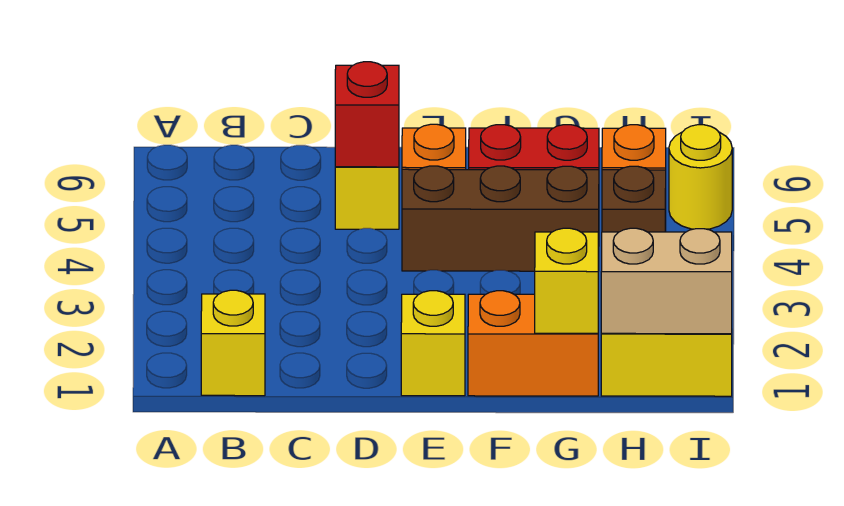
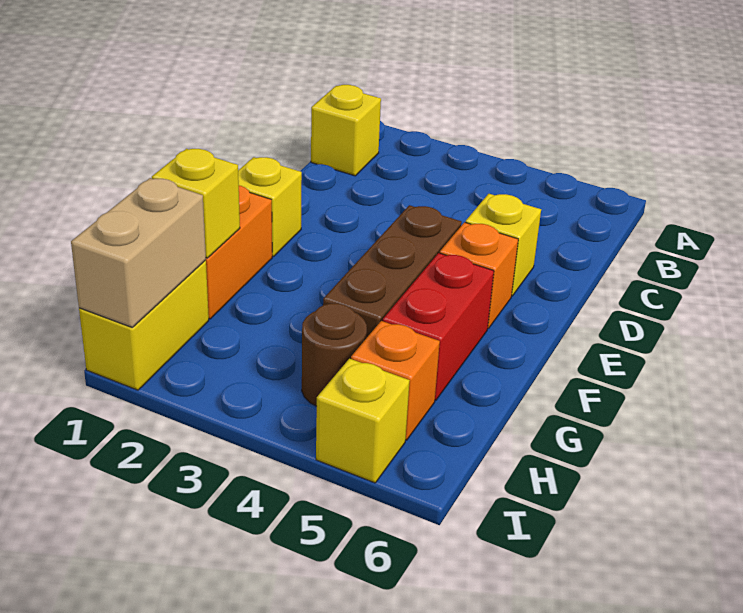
red 1x1 brick [335,62,399,167] -> none
brown 1x1 brick [602,166,666,232] -> brown 1x1 round brick [302,303,367,406]
yellow 1x1 round brick [669,125,732,229] -> yellow 1x1 brick [316,359,410,483]

